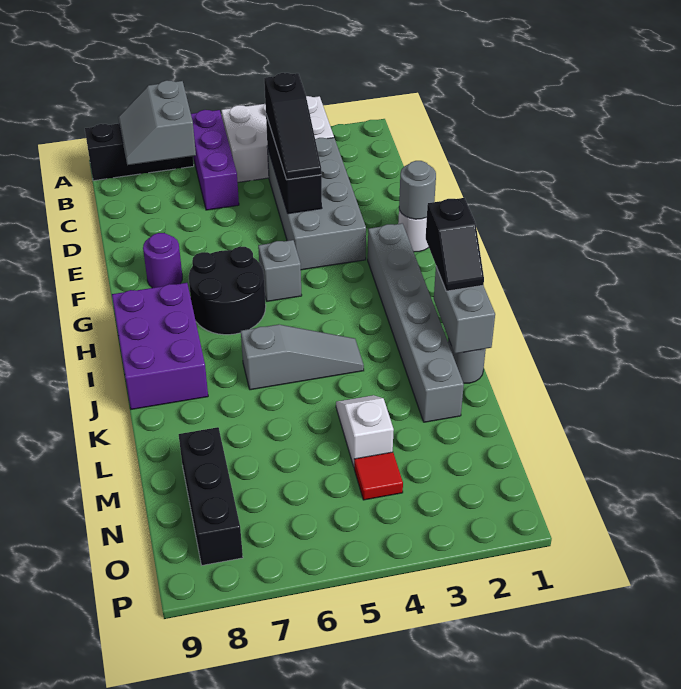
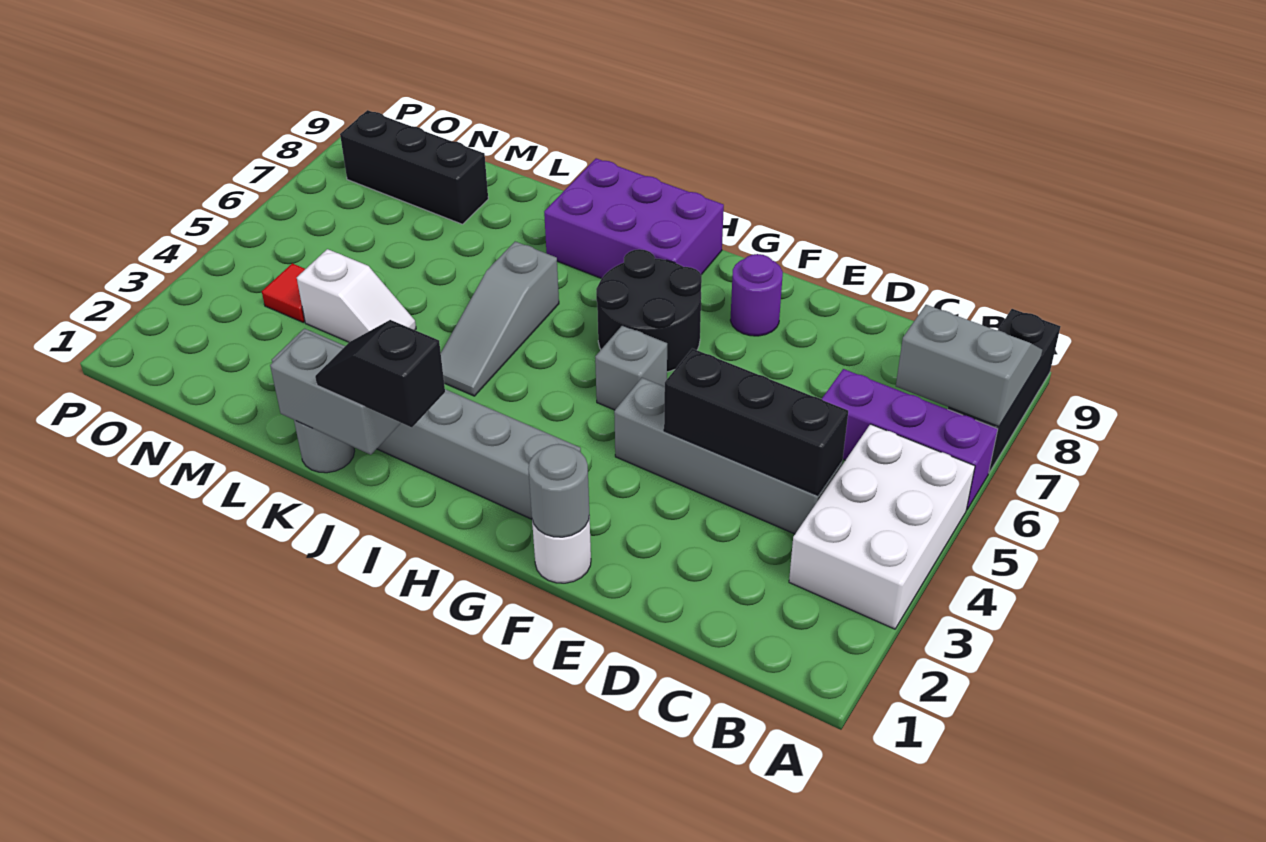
grey 2x4 brick [268,138,366,270] -> grey 1x4 brick [614,378,843,534]
black 1x3 slope [264,73,321,180] -> none

